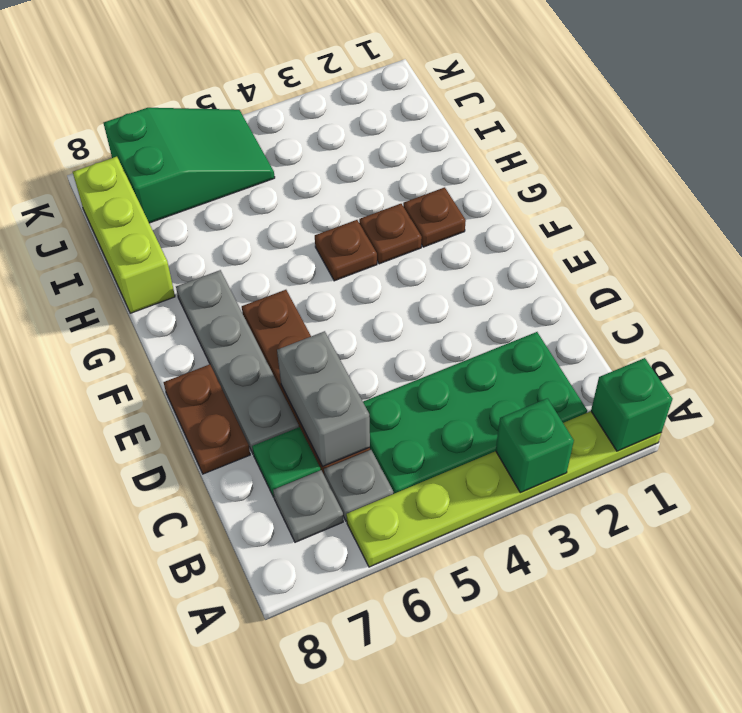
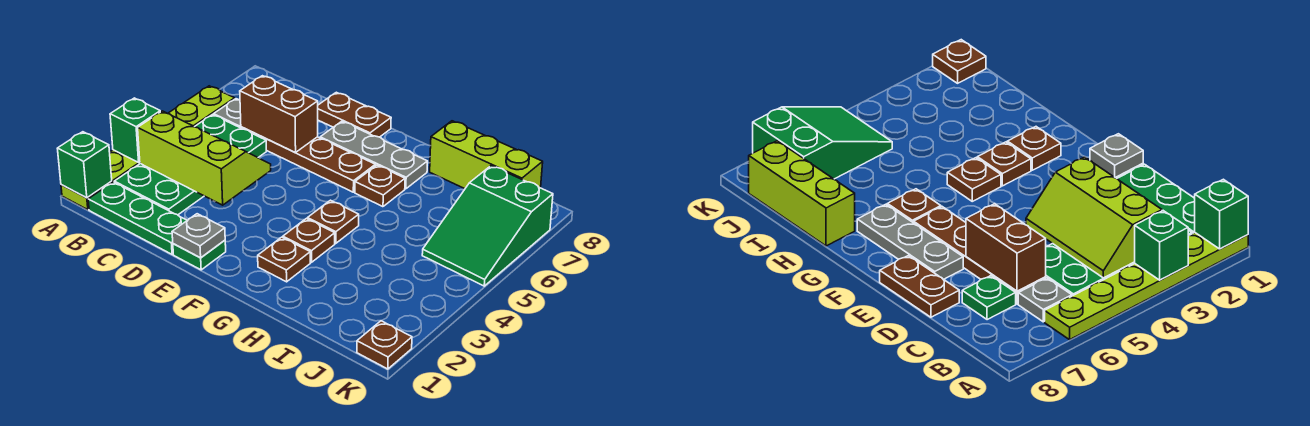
none -> green 1x3 plate [88,182,187,254]
none -> lime 2x3 slope [138,111,271,205]
grey 1x1 plate [273,470,343,542] -> grey 1x1 plate moved to [172,214,225,258]
grey 1x2 brick [277,331,370,466] -> brown 1x2 brick [240,76,318,152]
grey 1x4 plate [176,270,299,453] -> grey 1x3 plate [320,121,428,189]
none -> green 1x1 plate [173,240,226,270]
none -> brown 1x1 plate [355,165,405,207]
none -> brown 1x1 plate [357,321,412,369]

